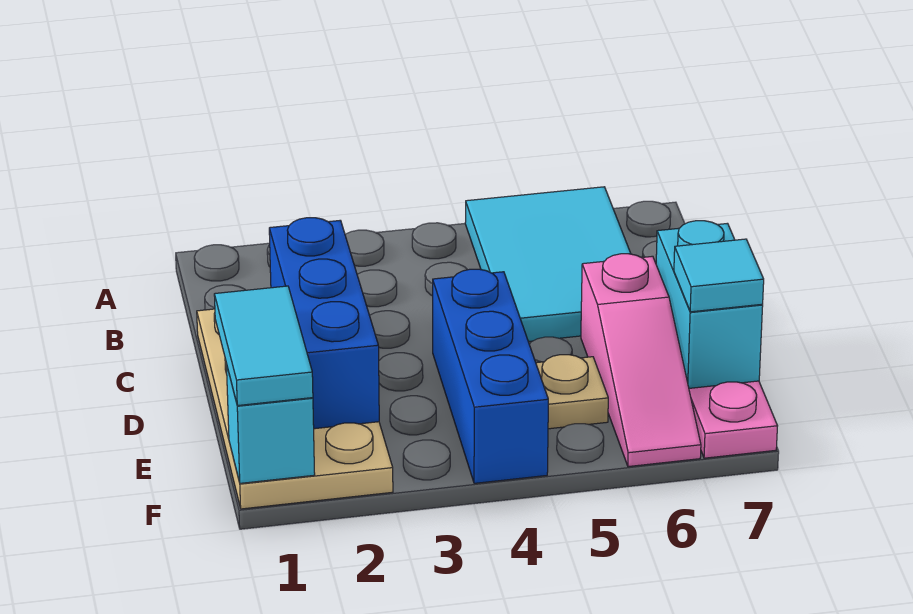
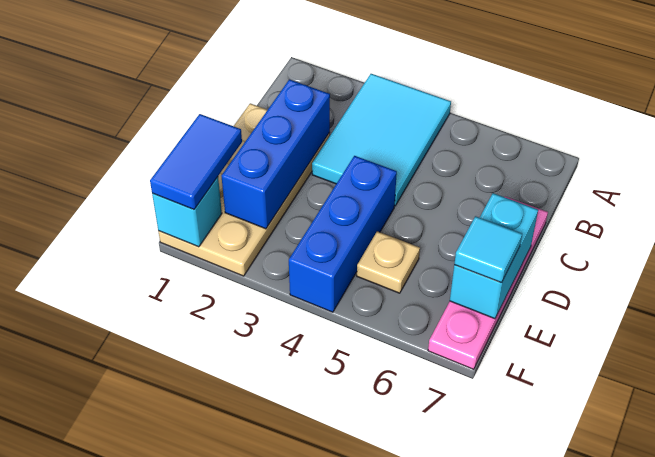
cyan 2x3 tile [465,187,631,342] -> cyan 2x3 tile moved to [312,74,451,206]
pink 1x3 slope [581,254,701,467] -> none
cyan 1x2 tile [214,286,313,406] -> blue 1x2 tile [150,114,242,210]

